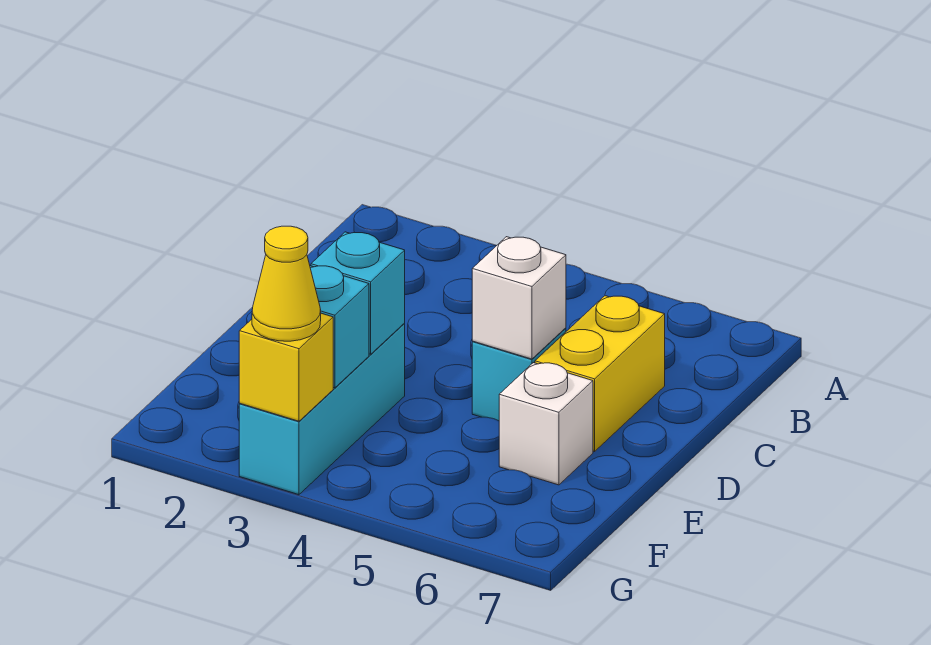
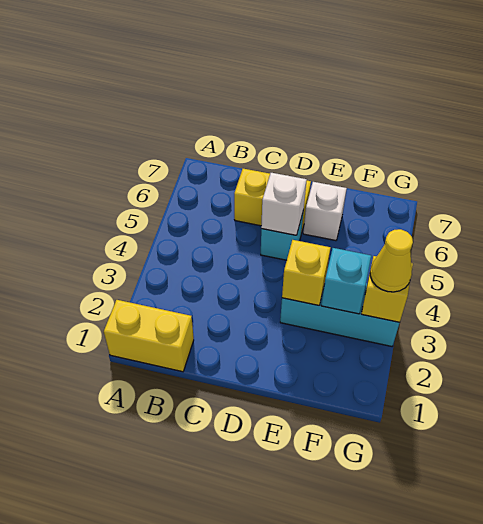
none -> yellow 1x2 brick [104,300,194,372]
cyan 1x1 brick [311,232,405,354] -> yellow 1x1 brick [282,240,330,305]

